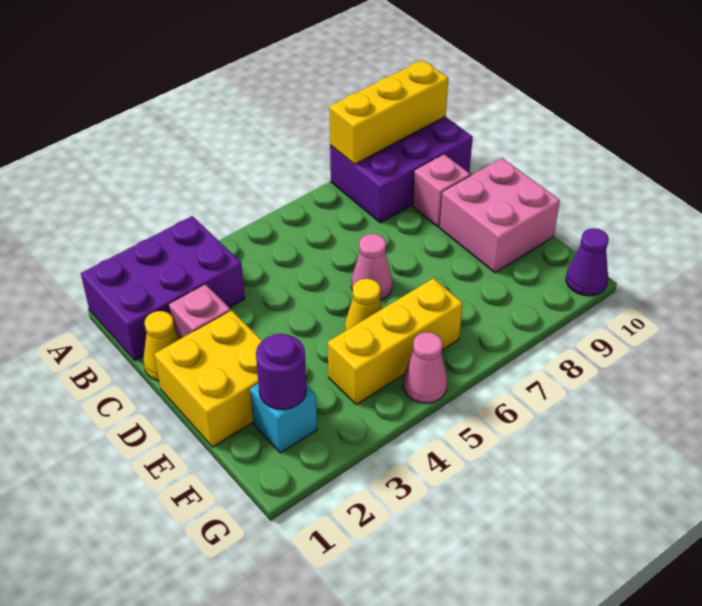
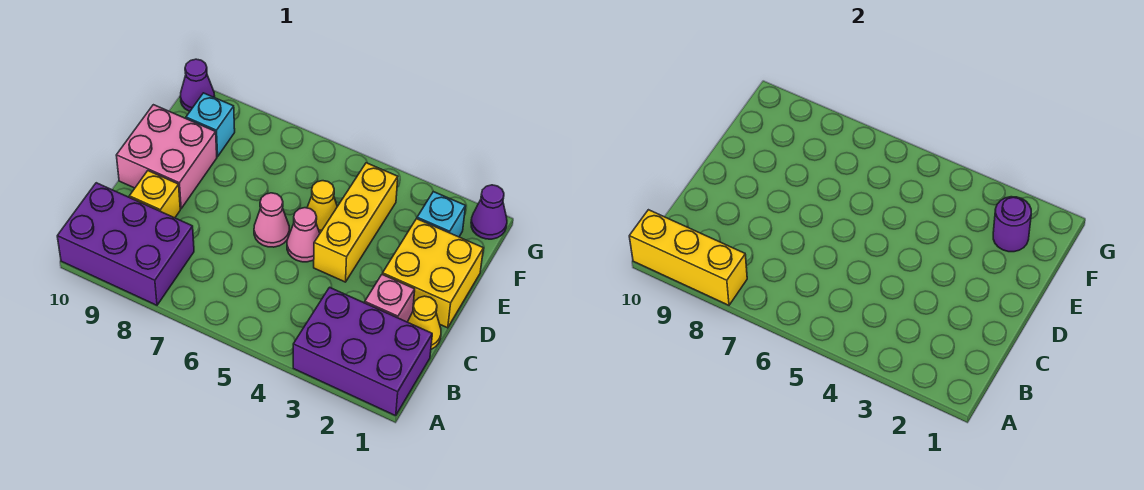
pink 1x1 brick [413,154,470,227] -> yellow 1x1 brick [129,171,180,218]
yellow 1x3 brick [328,278,463,405] -> yellow 1x3 brick turned to [314,163,398,282]
none -> cyan 1x1 brick [186,93,235,157]
none -> purple 1x1 cone [471,185,507,239]
pink 1x1 cone [403,332,447,403] -> pink 1x1 cone moved to [287,208,320,262]

